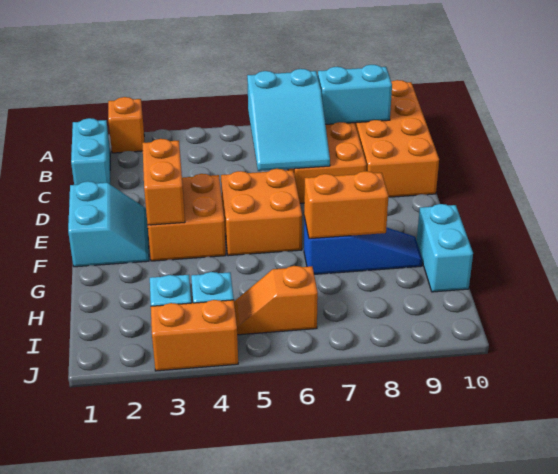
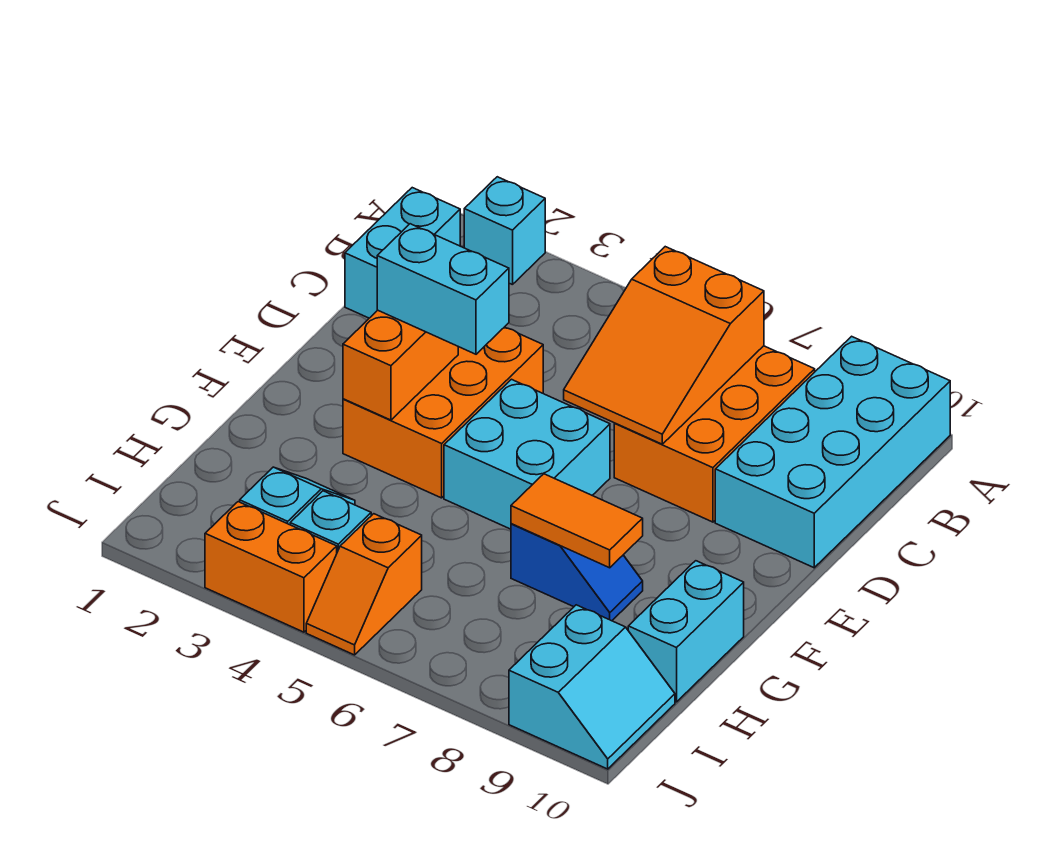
orange 1x1 brick [108,97,144,153] -> cyan 1x1 brick [464,177,545,285]
orange 2x4 brick [355,80,439,197] -> cyan 2x4 brick [715,336,950,568]
cyan 2x3 slope [247,69,330,171] -> orange 2x3 slope [564,247,764,444]
cyan 1x2 brick [318,65,392,124] -> cyan 1x2 brick moved to [377,224,509,354]
cyan 2x2 slope [68,181,149,267] -> cyan 2x2 slope moved to [509,605,675,769]
orange 2x2 brick [148,174,226,261] -> orange 2x3 brick [343,327,543,498]
orange 2x2 brick [221,169,302,256] -> cyan 2x2 brick [444,379,610,529]
blue 1x3 slope [304,217,422,274] -> blue 1x2 slope [511,524,643,621]
orange 1x2 brick [304,171,389,239] -> orange 1x2 tile [511,474,643,568]
orange 1x2 slope [234,266,318,335] -> orange 1x2 slope turned to [306,514,422,655]

